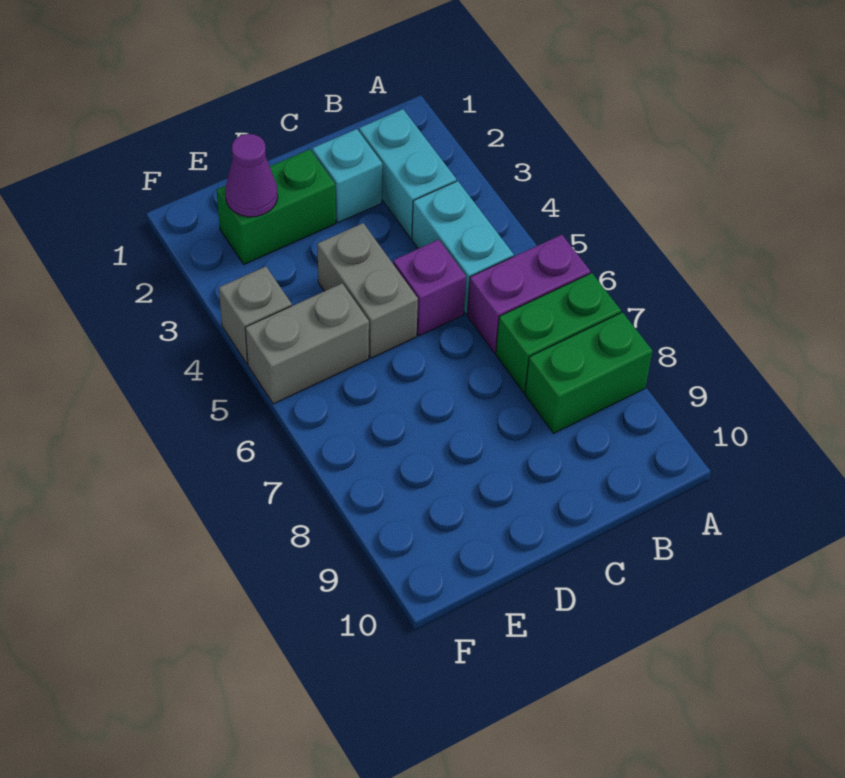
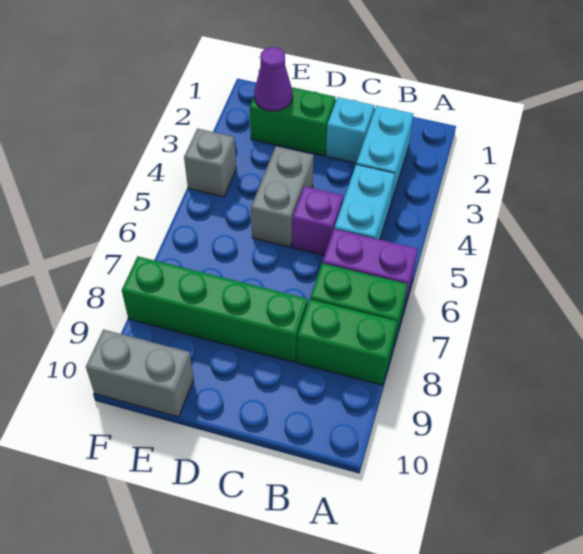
none -> green 1x4 brick [122,256,307,362]
grey 1x2 brick [245,284,369,404] -> grey 1x2 brick moved to [86,329,194,417]

